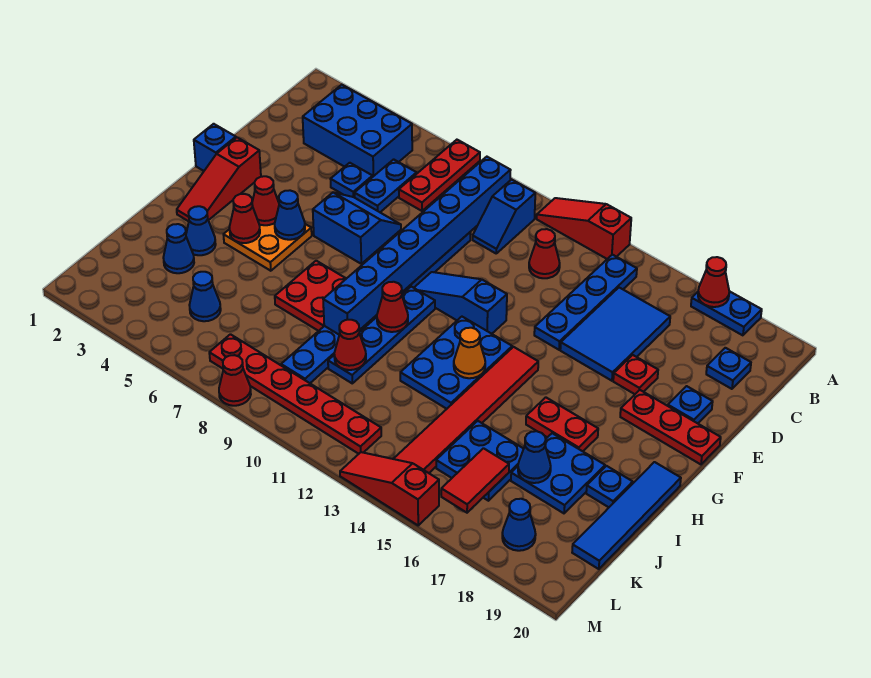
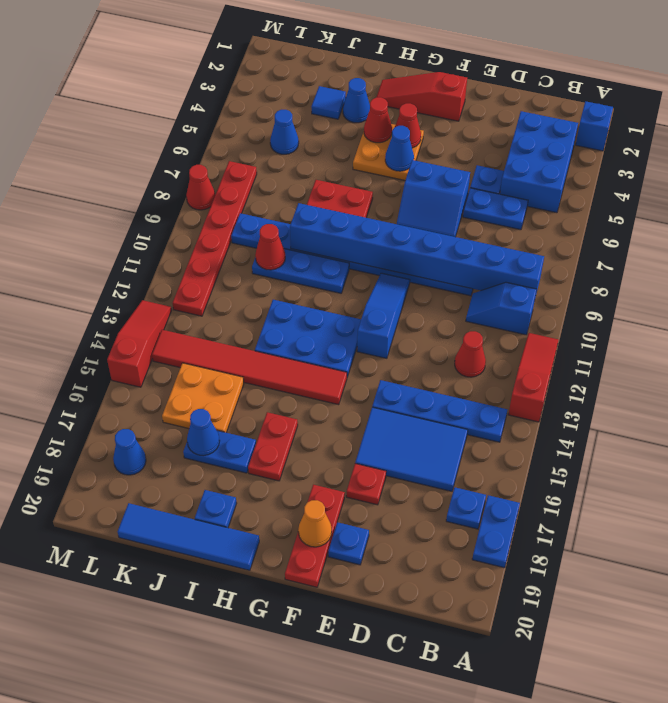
red 1x3 plate [399,140,480,211] -> none
red 1x1 cone [698,257,729,307] -> none
blue 1x1 plate [706,348,751,389] -> blue 1x1 plate moved to [446,487,486,529]
blue 2x2 slope [313,192,401,264] -> blue 2x2 slope turned to [397,160,470,237]
blue 1x1 brick [194,124,236,171] -> blue 1x1 brick moved to [576,101,613,151]
blue 1x4 plate [328,287,435,383] -> blue 1x3 plate [252,249,349,293]
red 1x1 cone [377,282,408,332] -> none
orange 1x1 cone [454,328,485,378] -> orange 1x1 cone moved to [298,500,332,547]
blue 2x2 plate [511,433,605,513] -> blue 1x2 plate [183,431,256,473]
blue 1x1 cone [163,224,194,273] -> blue 1x1 tile [311,86,346,119]
blue 2x2 plate [436,421,524,501] -> orange 2x2 plate [162,363,244,433]
red 1x2 tile [441,448,509,513] -> none

